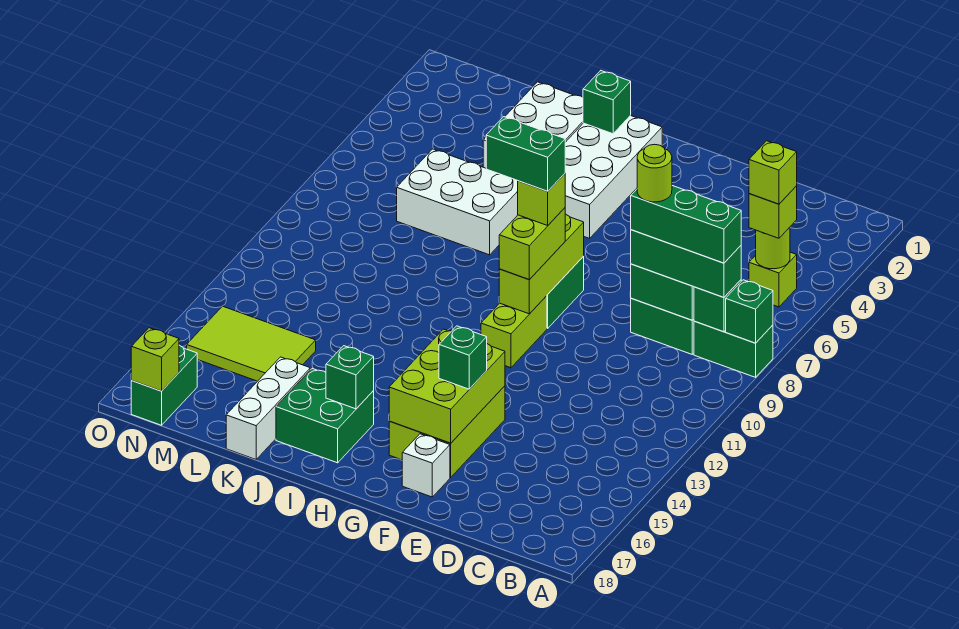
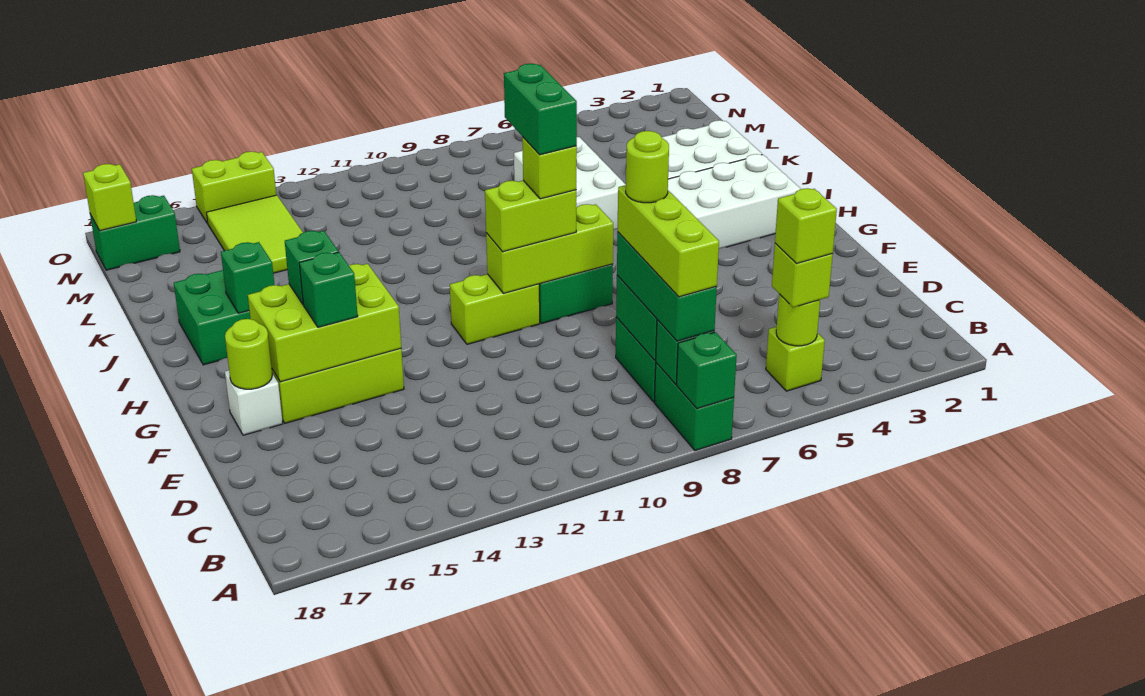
green 1x3 brick [631,186,741,263] -> lime 1x3 brick [618,185,719,297]
none -> lime 1x1 round brick [225,319,272,389]
green 1x1 brick [583,71,631,134] -> green 1x1 brick moved to [285,231,338,304]
white 1x3 brick [226,357,310,459] -> none
none -> lime 1x2 brick [192,152,276,223]

